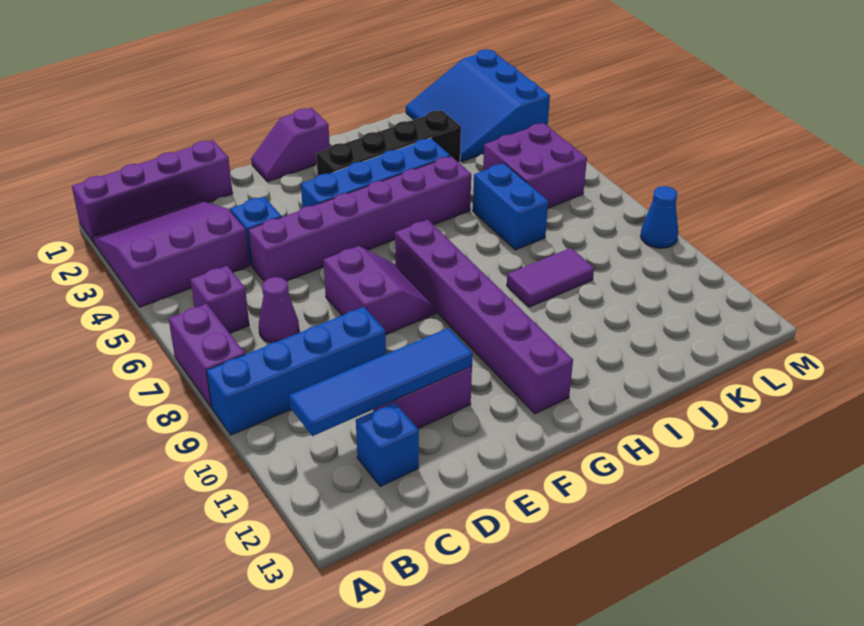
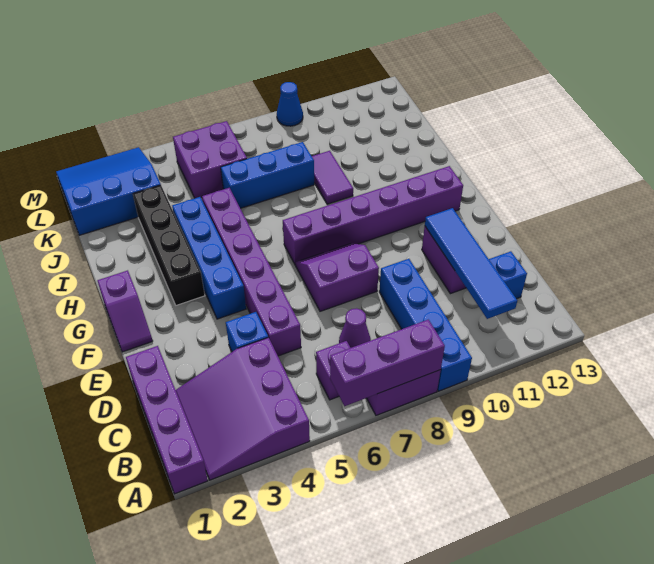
none -> purple 1x3 brick [330,320,445,406]
blue 1x2 brick [473,163,548,250] -> blue 1x3 brick [221,142,314,208]
blue 3x3 slope [406,49,550,162] -> blue 3x3 slope turned to [56,147,161,235]

